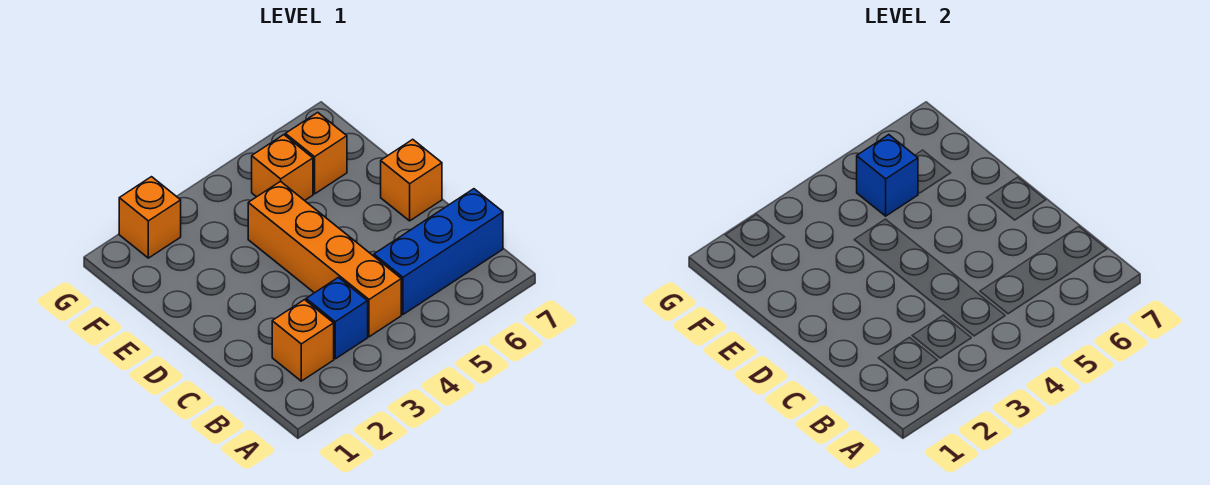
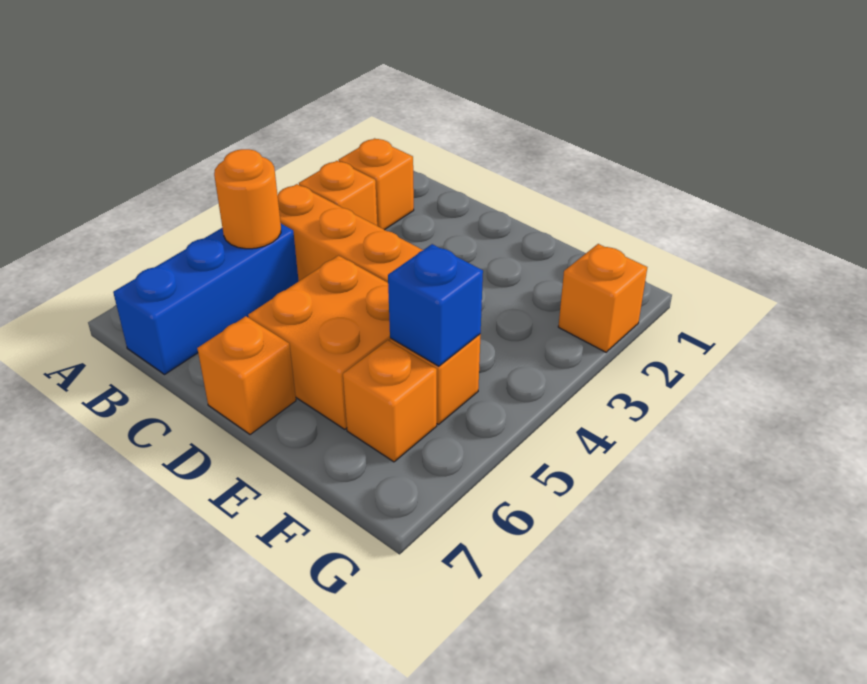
blue 1x1 brick [306,277,368,359] -> orange 1x1 brick [299,161,377,226]
none -> orange 1x1 round brick [214,149,281,249]
none -> orange 2x2 brick [248,256,390,429]

